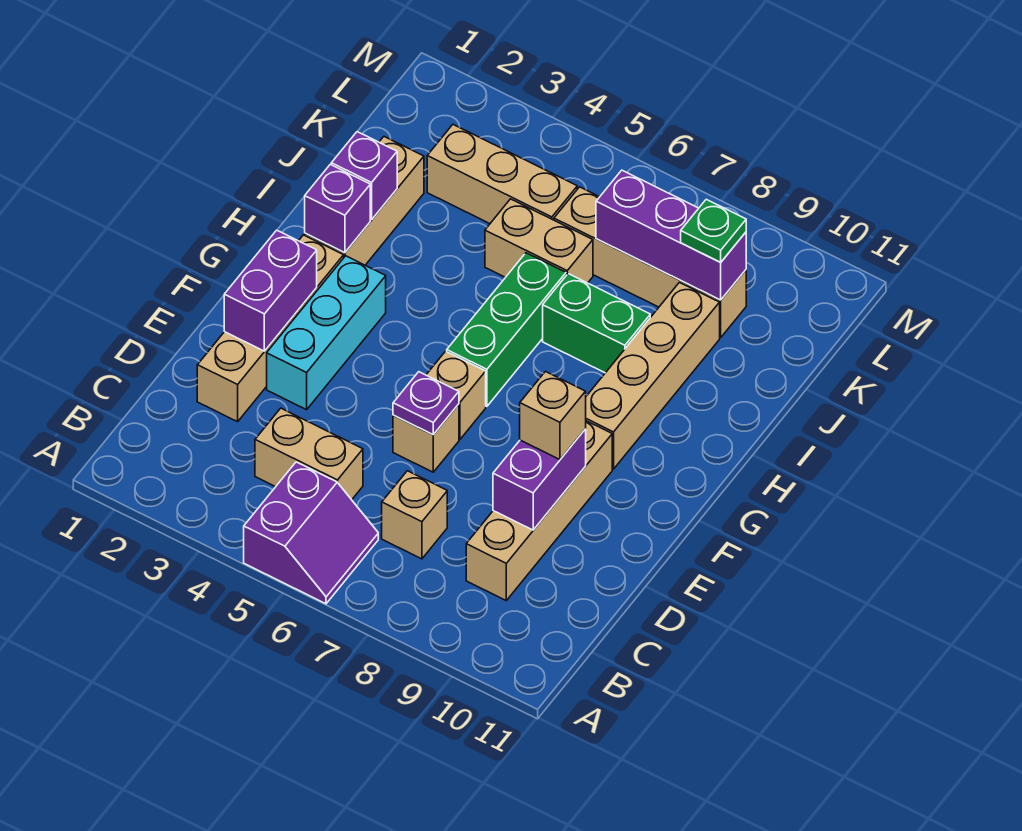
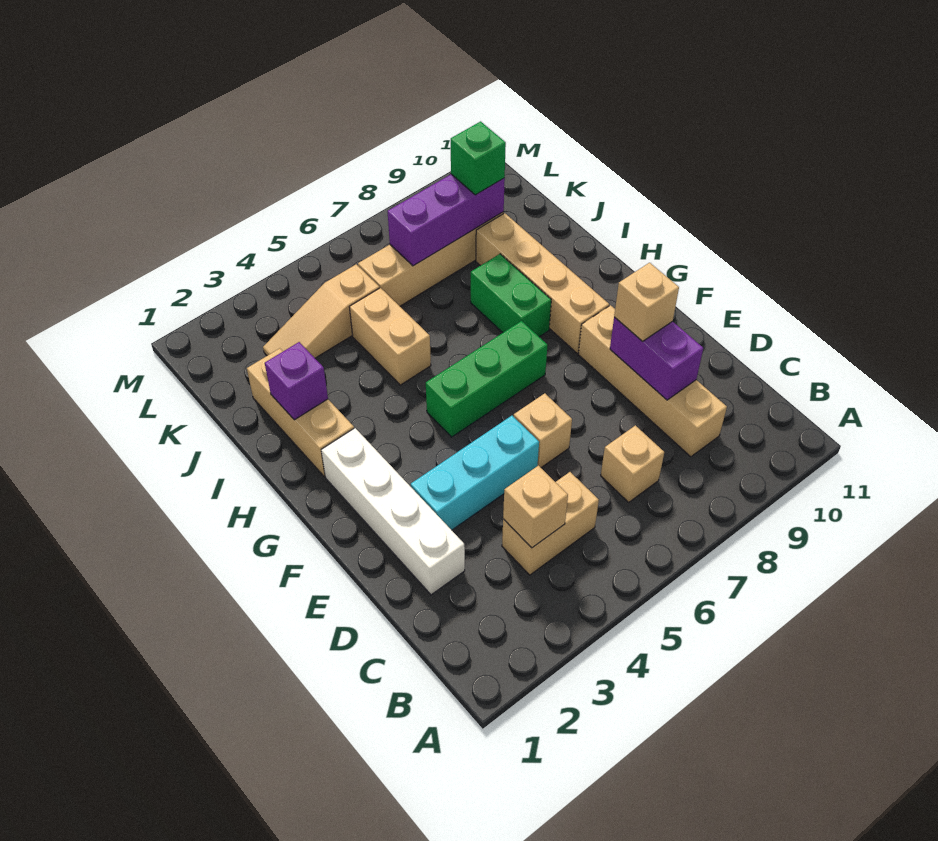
purple 2x2 slope [244,462,378,604] -> none
tan 1x4 brick [197,235,344,422] -> white 1x4 brick [321,428,465,595]
purple 1x2 brick [224,230,317,351] -> none
cyan 1x3 brick [267,256,386,410] -> cyan 1x3 brick turned to [411,416,539,530]
purple 1x1 plate [393,372,459,435] -> none
tan 1x1 brick [426,351,486,439] -> tan 1x1 brick moved to [503,466,568,548]
green 1x3 brick [447,253,566,407] -> green 1x3 brick turned to [426,321,547,437]
purple 1x1 brick [305,164,370,253] -> none
green 1x2 brick [543,274,650,373] -> green 1x2 brick turned to [471,254,551,337]
tan 1x2 brick [485,199,593,283] -> tan 1x2 brick turned to [349,288,431,385]
tan 1x3 brick [427,125,577,224] -> tan 1x3 slope [263,264,379,358]
green 1x1 plate [681,199,746,262] -> green 1x1 brick [451,121,506,195]

